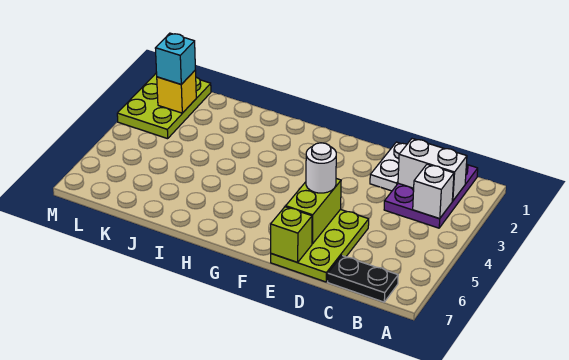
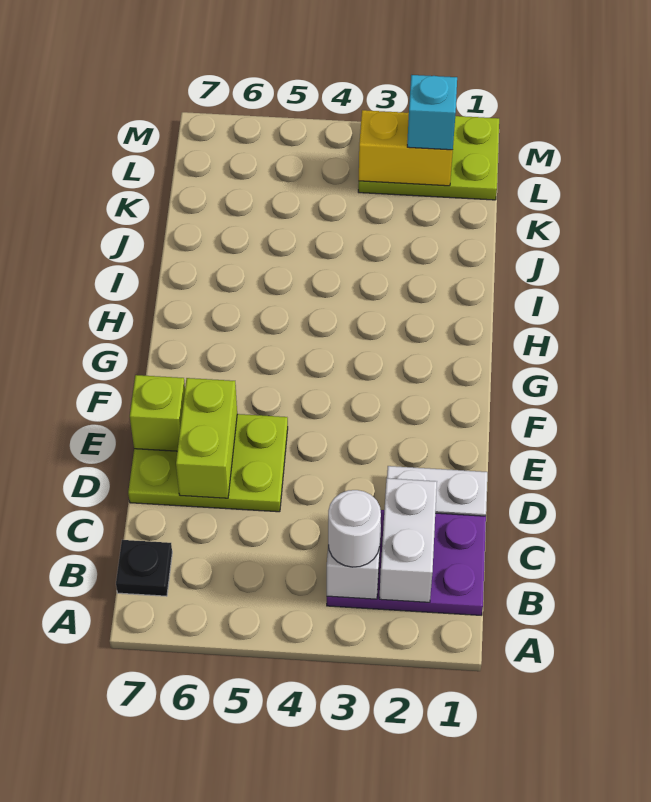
black 1x2 plate [328,256,398,302] -> black 1x1 plate [116,540,172,596]
lime 1x2 brick [286,179,341,244] -> lime 1x2 brick turned to [176,378,237,498]
white 1x1 round brick [306,143,336,193] -> white 1x1 round brick moved to [328,490,381,567]
yellow 1x1 brick [157,70,196,113] -> yellow 1x2 brick [359,110,453,186]

